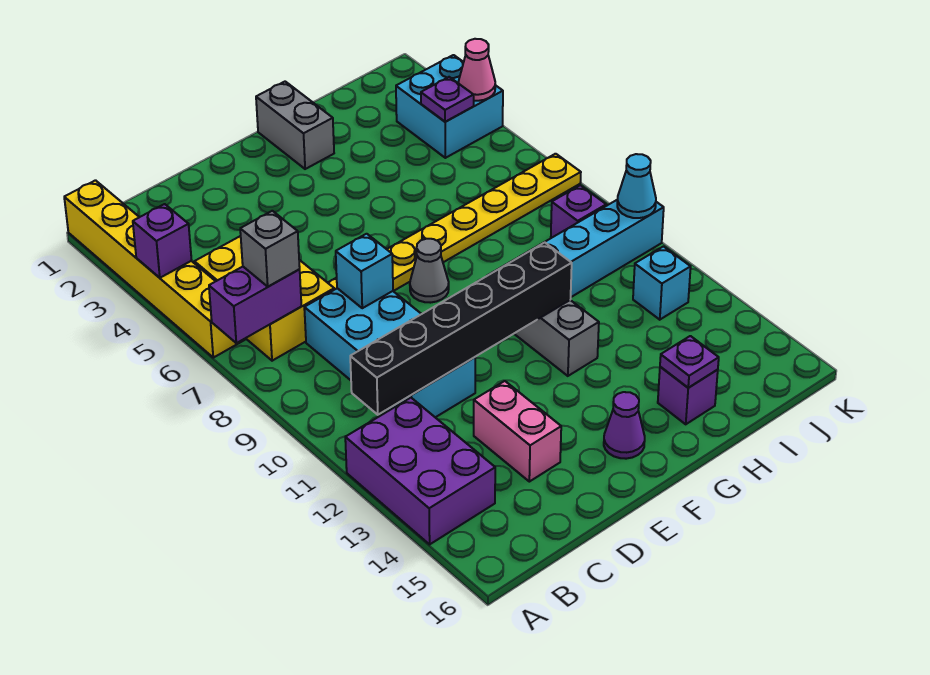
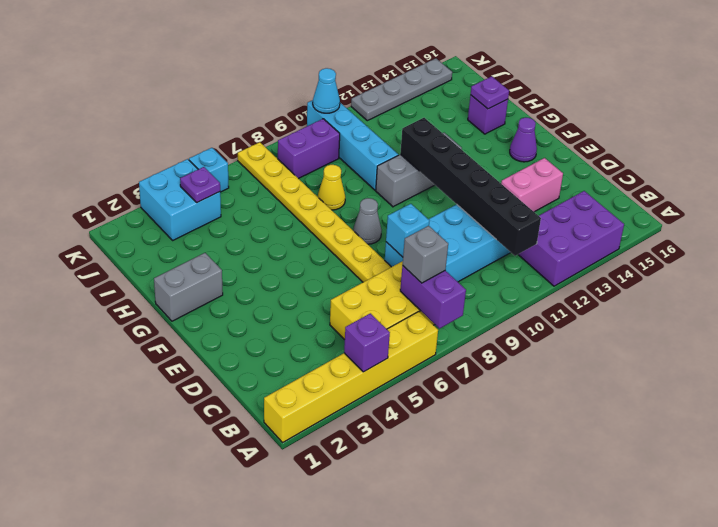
none -> yellow 1x1 cone [318,165,345,210]
purple 1x1 brick [551,185,606,238] -> purple 1x2 brick [278,119,340,179]
cyan 1x1 brick [633,247,691,320] -> cyan 1x1 brick moved to [189,148,229,192]
pink 1x1 cone [458,39,495,101] -> none
none -> grey 1x4 plate [351,59,452,121]

